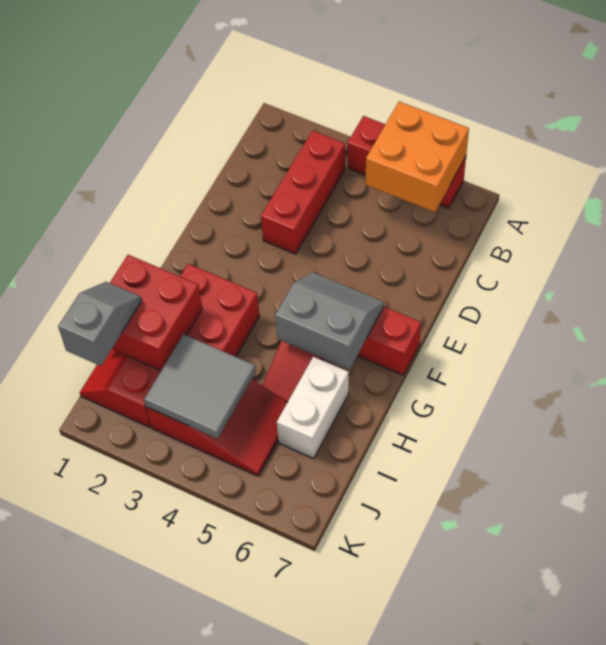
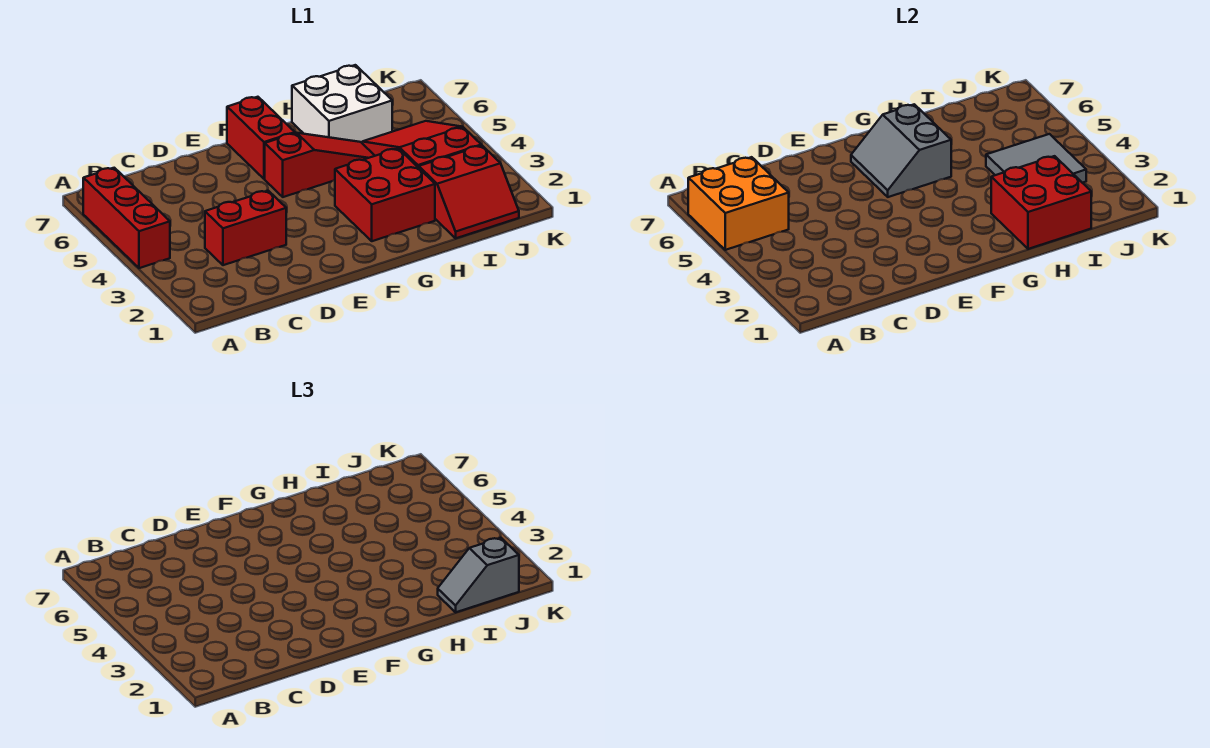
red 1x3 brick [261,131,345,254] -> red 1x2 brick [205,191,286,265]
white 1x2 brick [277,357,349,459] -> white 2x2 brick [292,65,392,143]

